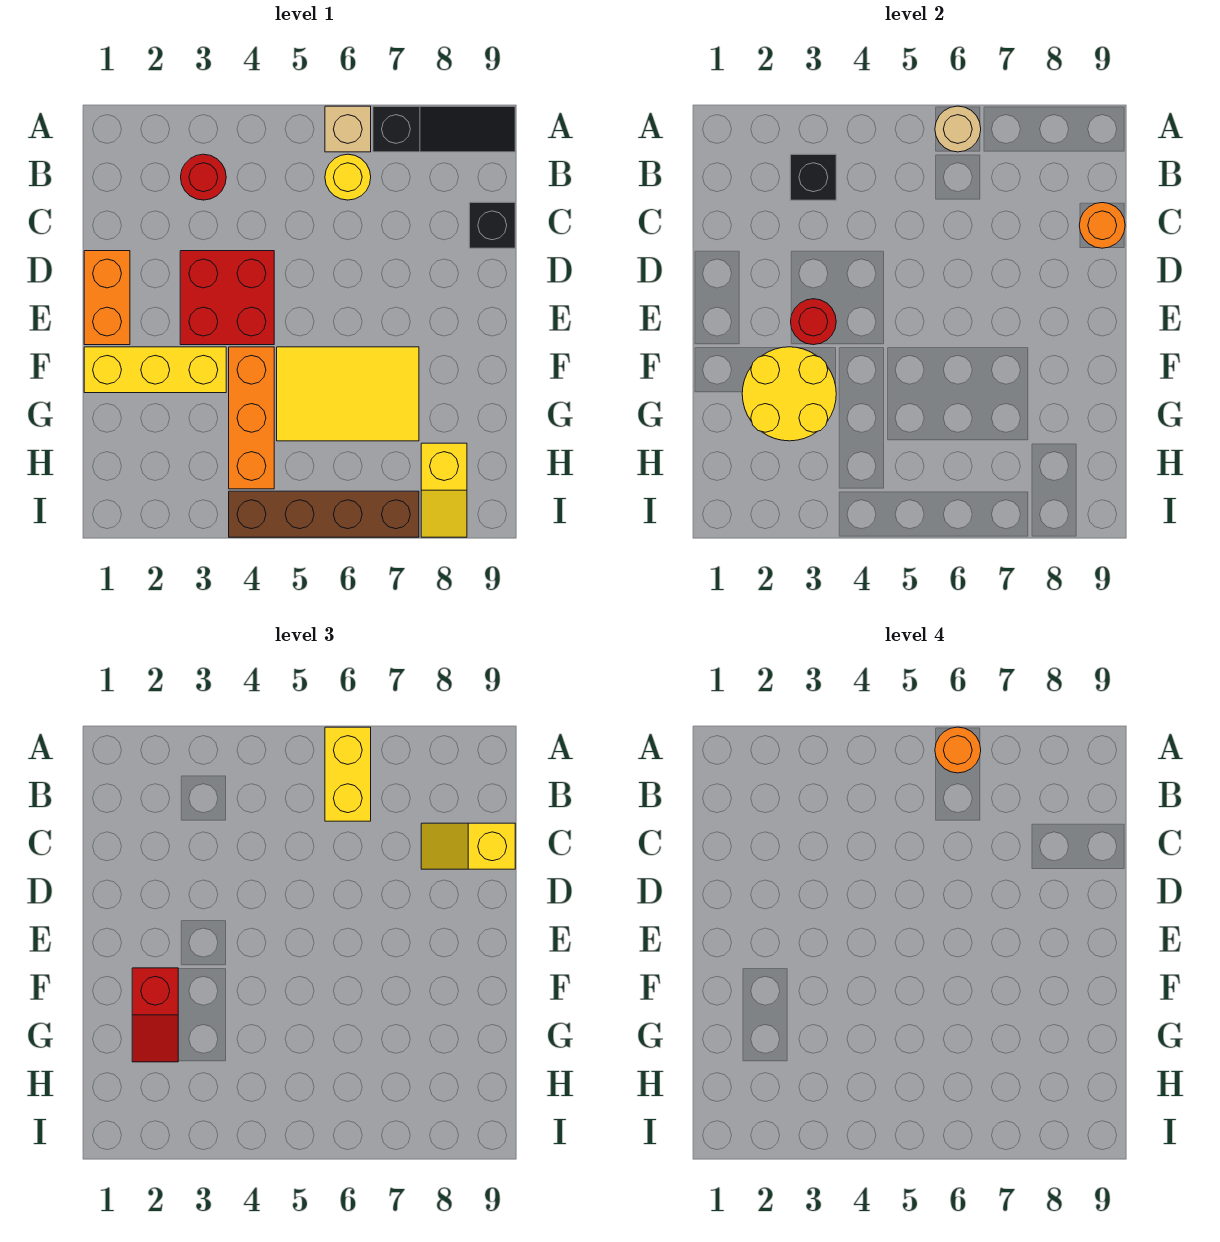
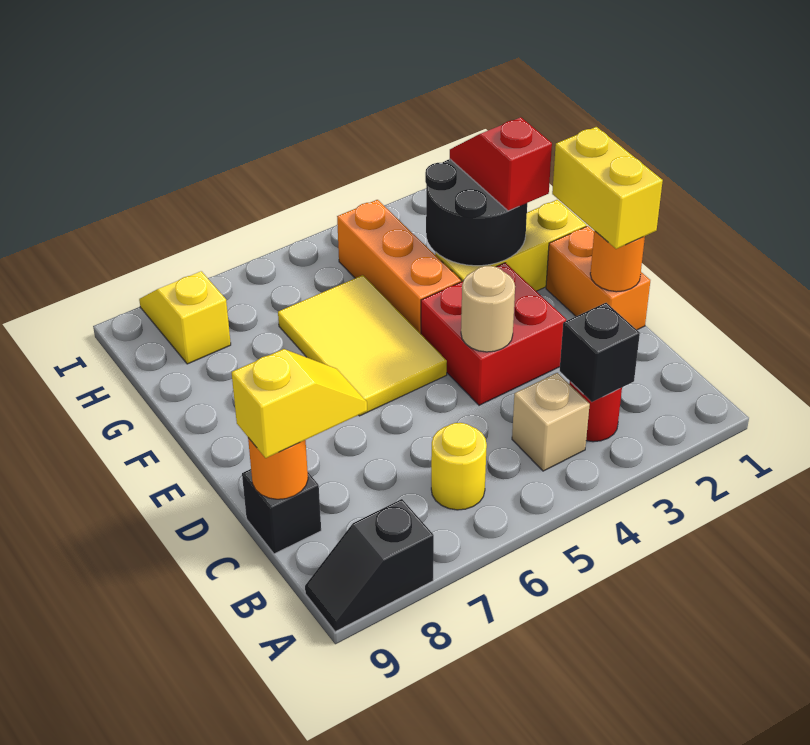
tan 1x1 brick [325,106,371,152] -> tan 1x1 brick moved to [512,373,590,471]
tan 1x1 round brick [935,106,981,152] -> tan 1x1 round brick moved to [461,266,515,352]
yellow 1x2 brick [325,727,371,821] -> yellow 1x2 brick moved to [552,127,663,249]
orange 1x1 round brick [935,727,981,773] -> orange 1x1 round brick moved to [590,231,645,292]
black 1x3 slope [373,106,515,152] -> black 1x2 slope [305,499,434,632]
red 1x1 round brick [791,299,836,345] -> none
yellow 2x2 round brick [742,347,836,441] -> black 2x2 round brick [425,159,527,266]
yellow 2x3 tile [277,347,419,441] -> yellow 2x3 tile turned to [278,275,447,416]
brown 1x4 brick [229,491,419,537] -> none

